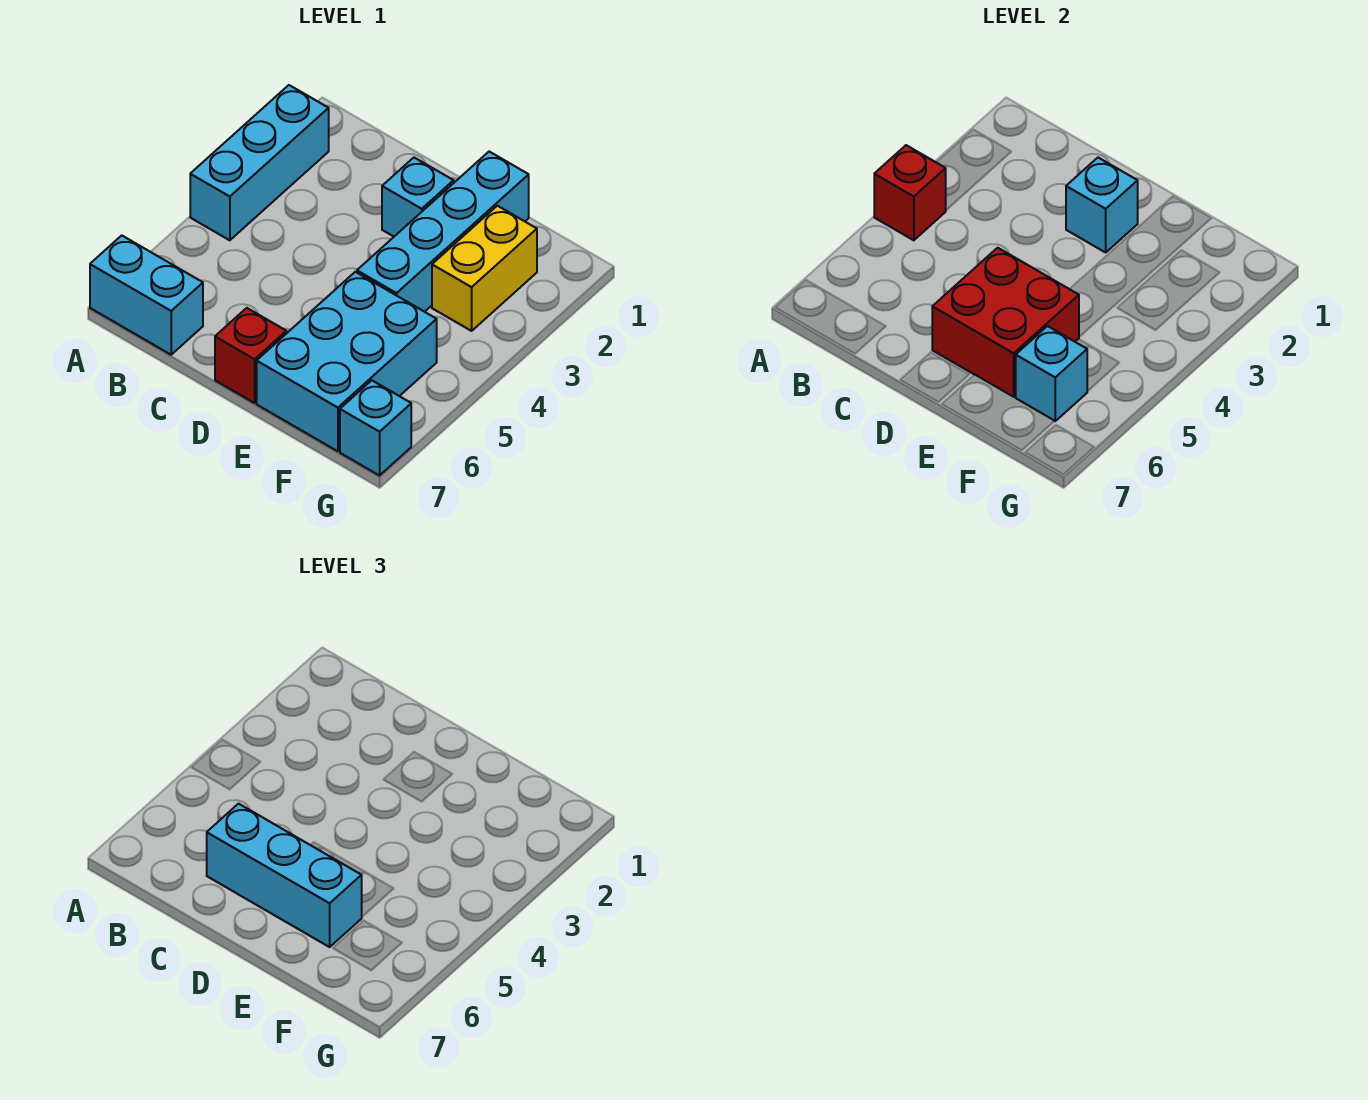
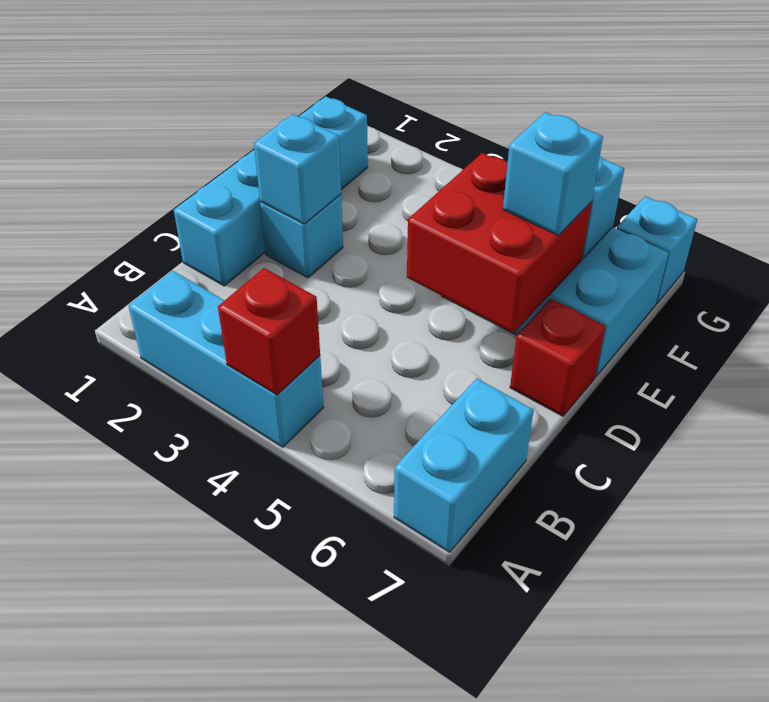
cyan 1x3 brick [207,804,362,947] -> cyan 1x1 brick [503,112,603,236]
cyan 1x4 brick [357,152,529,312] -> cyan 1x4 brick turned to [174,96,368,286]
yellow 1x2 brick [432,206,537,331] -> none

